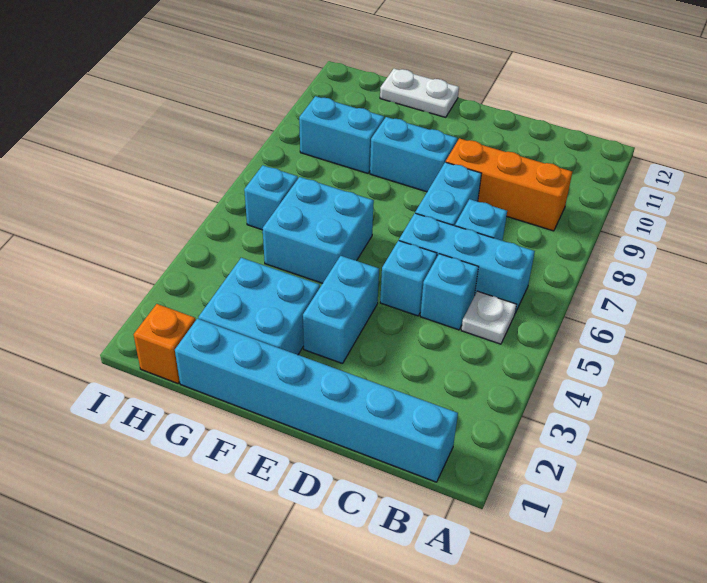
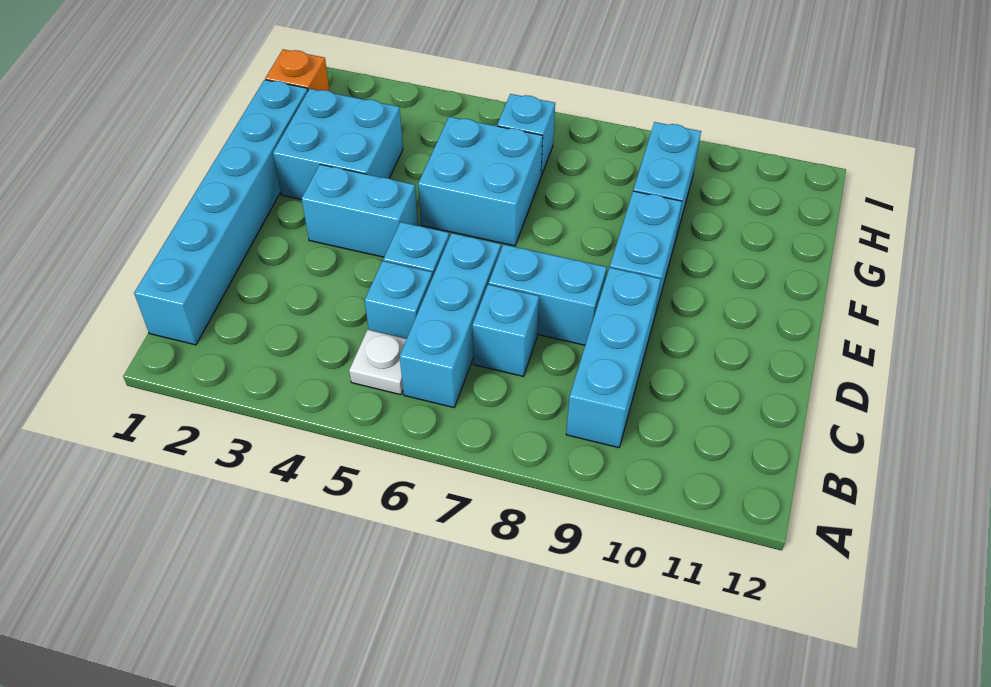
orange 1x3 brick [446,138,573,231] -> cyan 1x3 brick [566,268,661,448]
white 1x2 plate [380,69,459,117] -> none

